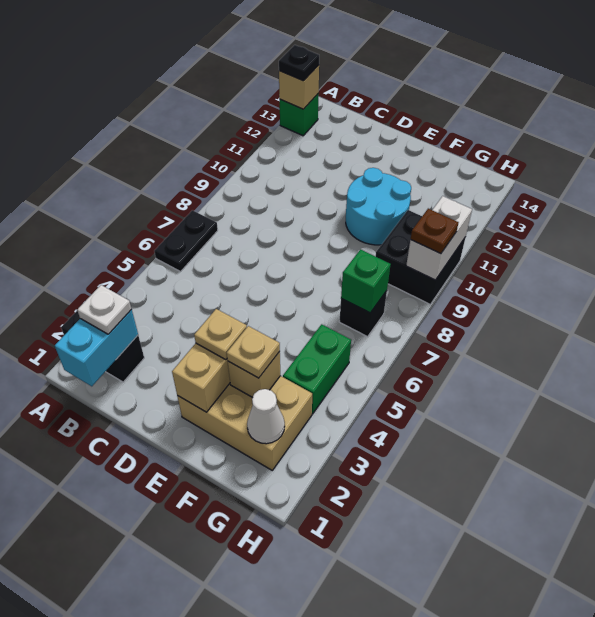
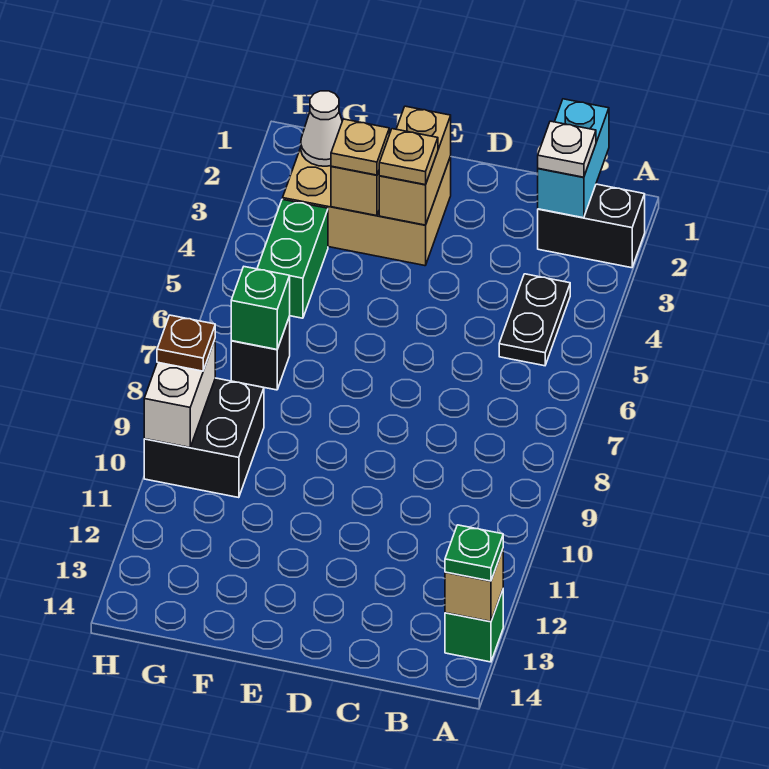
black 1x2 plate [154,210,218,272] -> black 1x2 plate moved to [499,274,570,366]
black 1x1 plate [279,45,319,81] -> green 1x1 plate [445,525,503,581]
cyan 2x2 round brick [346,168,411,245] -> none

